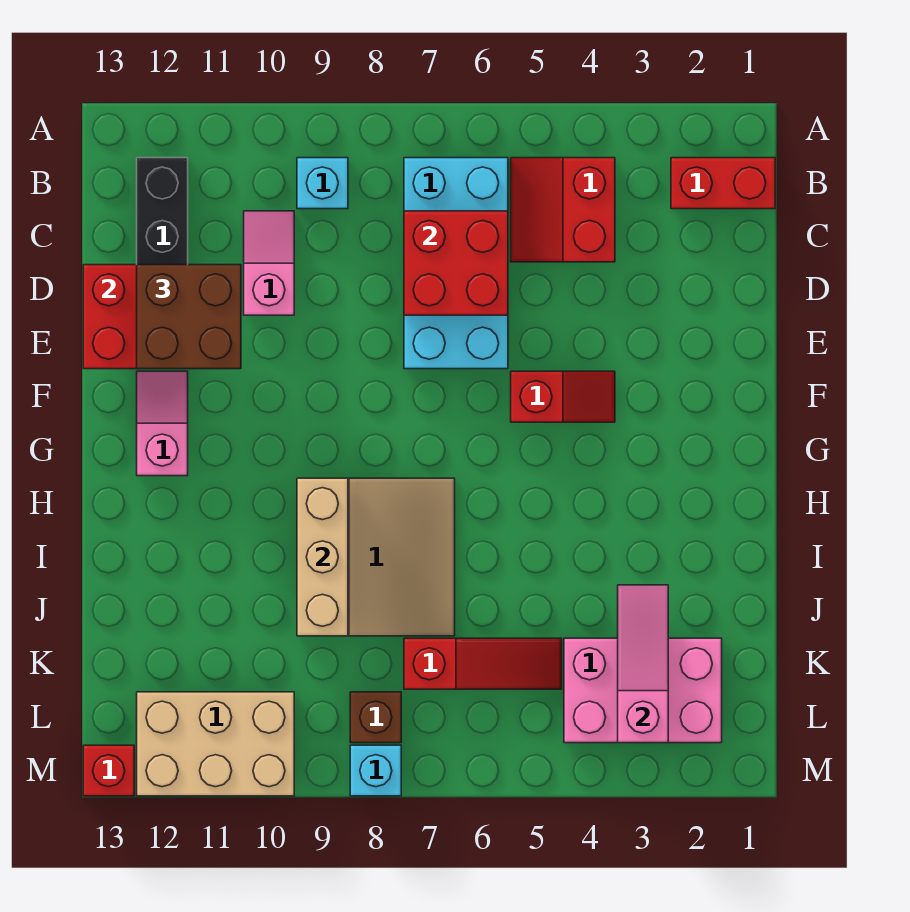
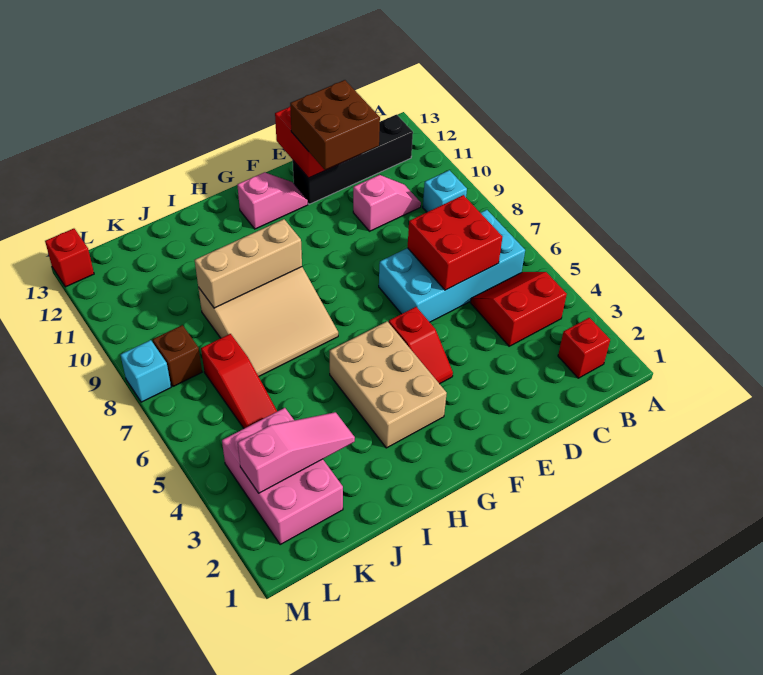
red 1x2 brick [671,158,775,209] -> red 1x1 brick [558,318,610,378]
tan 2x3 brick [137,692,294,796] -> tan 2x3 brick moved to [330,321,447,448]

